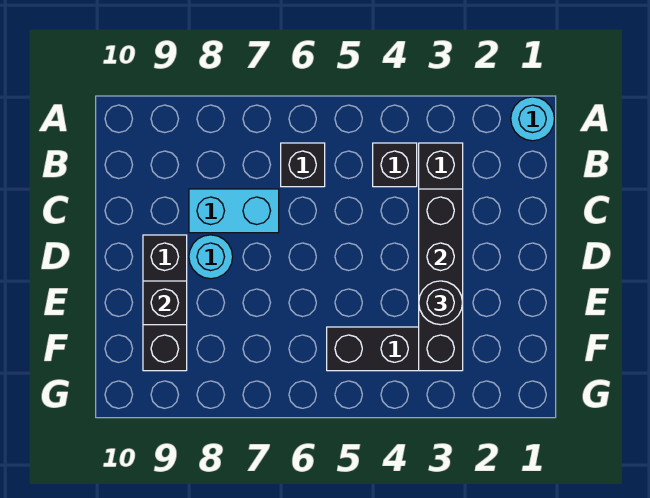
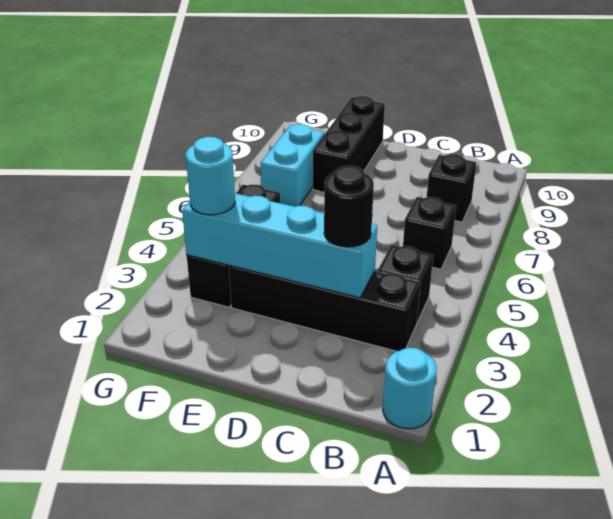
black 1x4 brick [419,189,463,371] -> cyan 1x4 brick [182,193,377,298]
cyan 1x2 brick [189,189,279,233] -> cyan 1x2 brick moved to [261,124,324,207]
cyan 1x1 round brick [189,235,233,279] -> cyan 1x1 round brick moved to [186,137,235,215]
black 1x3 brick [143,235,187,371] -> black 1x3 brick turned to [313,96,385,191]
black 1x1 round brick [419,281,463,325] -> black 1x1 round brick moved to [324,166,374,247]
black 1x1 brick [143,281,187,325] -> black 1x1 brick moved to [427,154,476,222]

